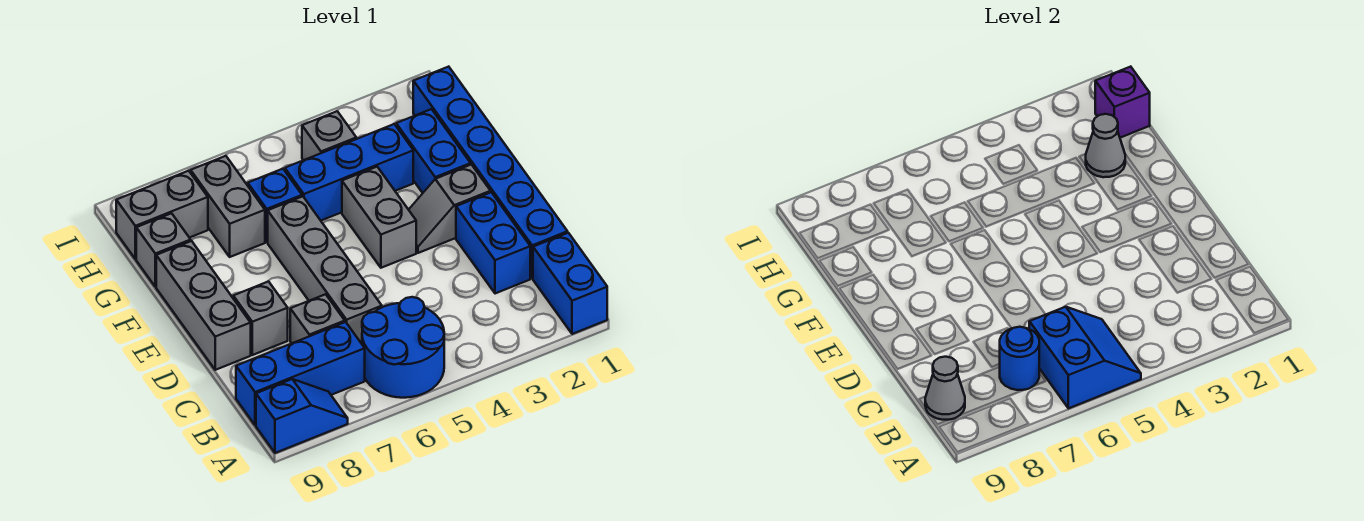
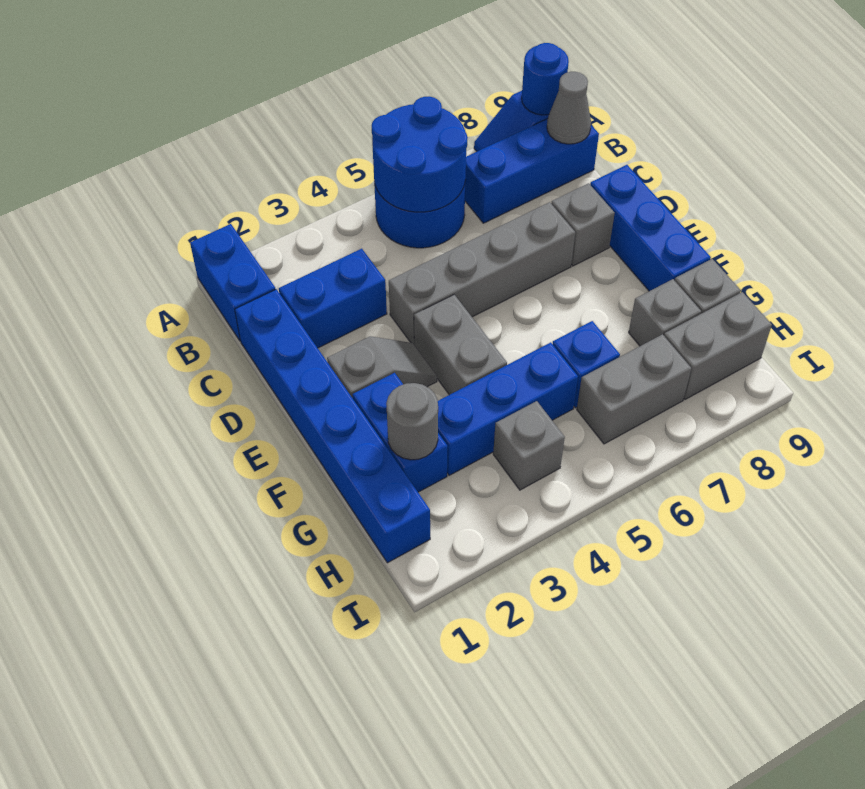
blue 2x2 slope [1029,307,1141,408] -> blue 2x2 round brick [372,96,468,212]
blue 1x1 round brick [1000,327,1039,390] -> blue 1x1 round brick moved to [522,43,569,115]
blue 1x2 brick [456,192,530,294] -> blue 1x2 brick turned to [279,249,387,348]
grey 1x4 brick [268,196,382,344] -> grey 1x4 brick turned to [389,202,575,346]
grey 1x1 brick [290,294,345,343] -> grey 1x1 brick moved to [629,279,701,346]
grey 1x3 brick [156,241,251,370] -> blue 1x3 brick [590,165,711,291]
grey 1x1 cone [1086,114,1125,177] -> grey 1x1 round brick [386,383,438,460]
grey 1x2 brick [191,156,265,257] -> grey 1x2 brick turned to [577,334,691,444]
purple 1x1 brick [1095,67,1150,138] -> none

